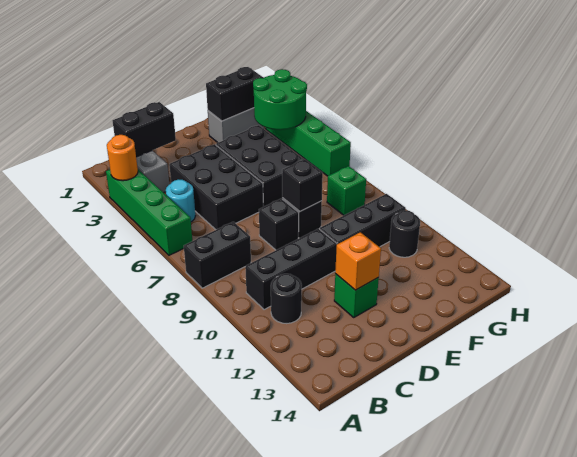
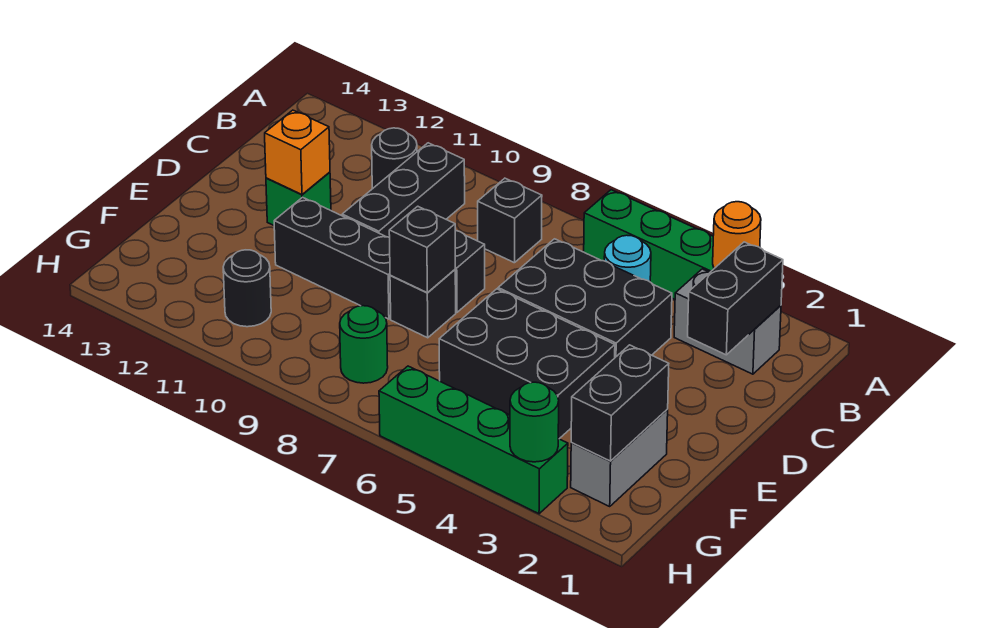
black 1x2 brick [184,222,251,288] -> black 1x1 brick [478,178,542,263]
black 1x3 brick [320,194,406,247] -> black 1x3 brick turned to [274,197,391,319]
green 2x2 round brick [253,69,307,130] -> green 1x1 round brick [510,382,559,462]
green 1x1 brick [327,166,366,215] -> green 1x1 round brick [340,306,388,383]

